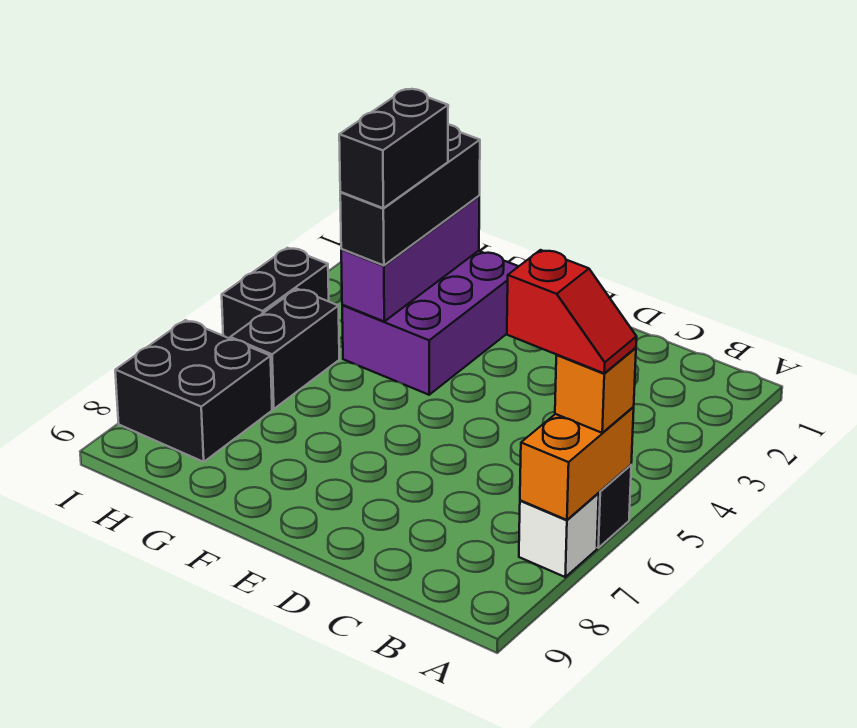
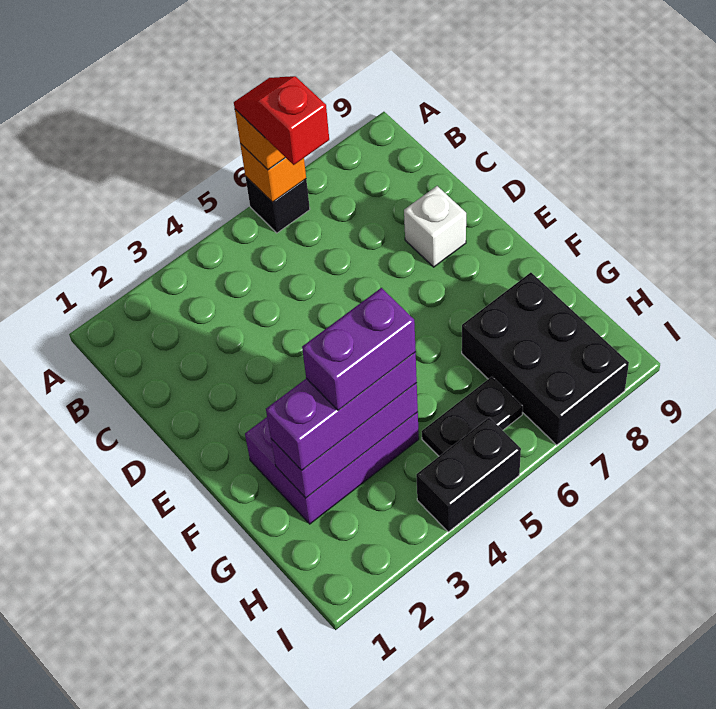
orange 1x2 brick [520,407,634,520] -> orange 1x1 brick [240,144,306,202]
white 1x1 brick [519,493,599,577] -> white 1x1 brick moved to [404,186,466,267]
black 1x3 brick [340,125,480,266] -> purple 1x3 brick [266,352,417,470]
black 1x2 brick [339,89,448,208] -> purple 1x2 brick [302,288,416,410]
black 1x2 brick [230,289,339,409] -> black 1x2 plate [422,377,523,456]
black 2x2 brick [115,320,272,462] -> black 2x3 brick [462,273,629,445]

